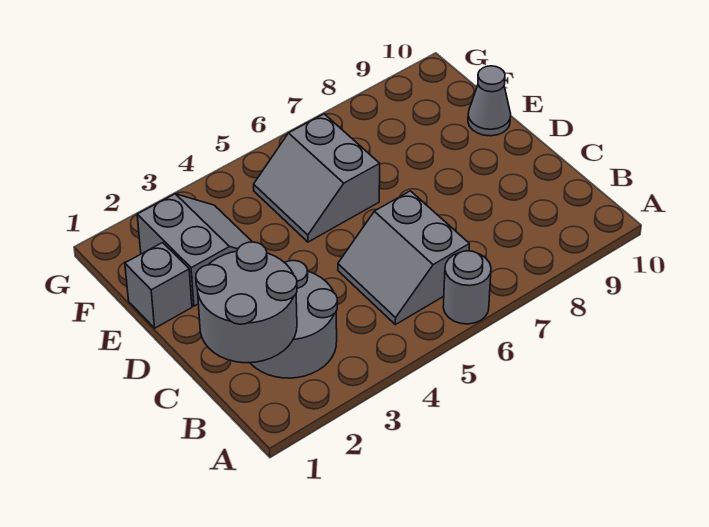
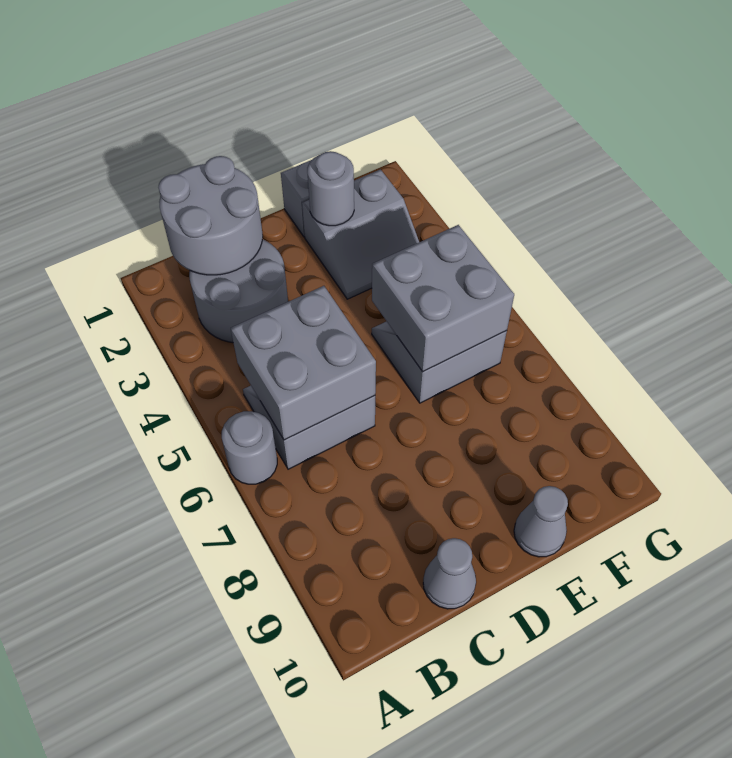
none -> grey 2x2 brick [231,286,376,440]
none -> grey 1x1 cone [423,538,476,609]
none -> grey 1x1 round brick [307,151,354,226]
none -> grey 2x2 brick [372,225,514,372]

